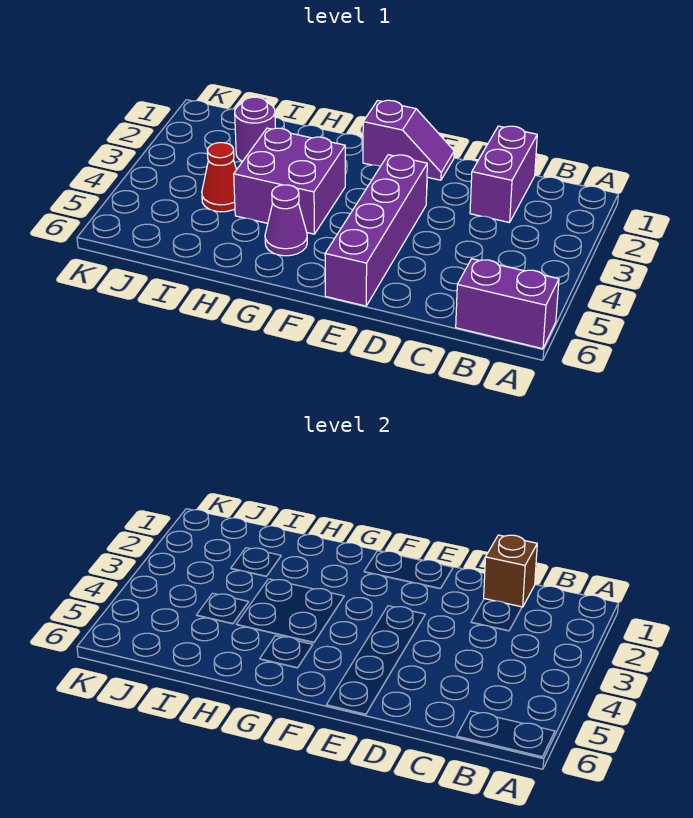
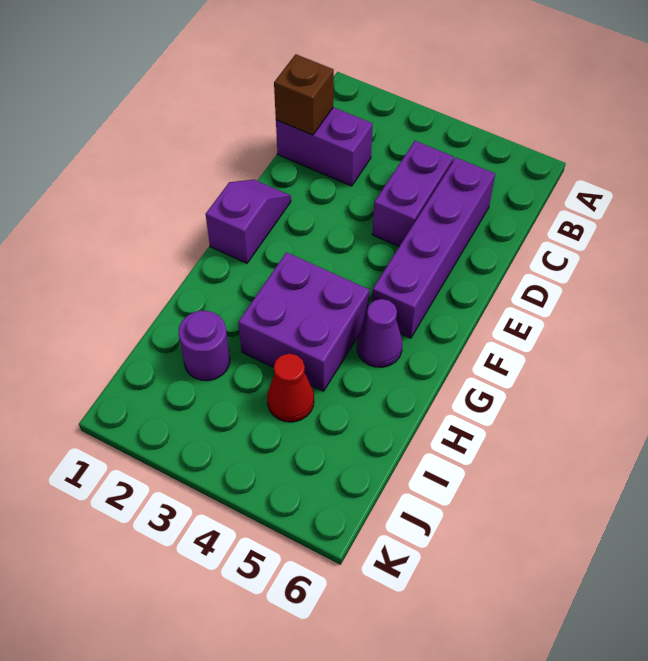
purple 1x2 brick [456,259,559,349] -> purple 1x2 brick moved to [372,141,454,246]
purple 1x4 brick [325,155,427,306] -> purple 1x4 brick turned to [372,158,495,338]

